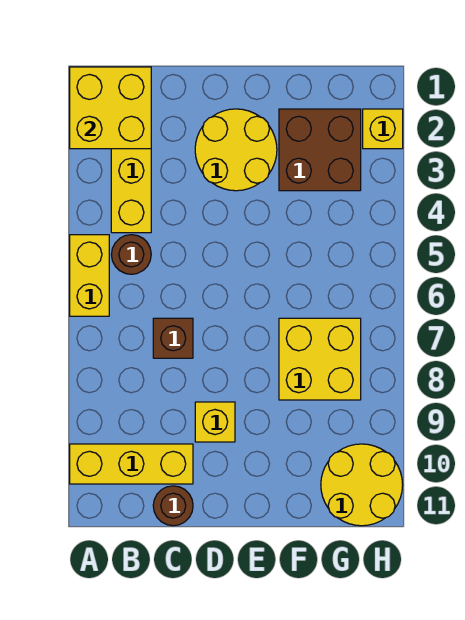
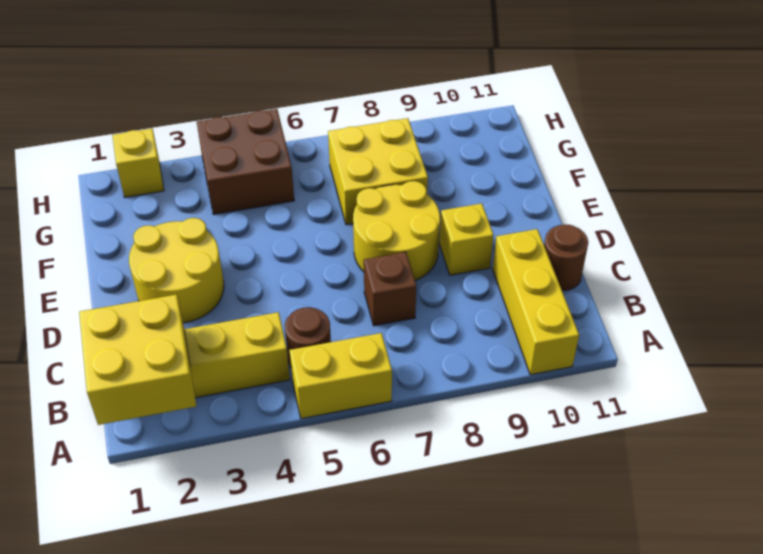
brown 2x2 brick [279,109,361,191] -> brown 2x2 brick moved to [197,109,294,214]
yellow 2x2 round brick [321,444,403,526] -> yellow 2x2 round brick moved to [353,181,440,280]

